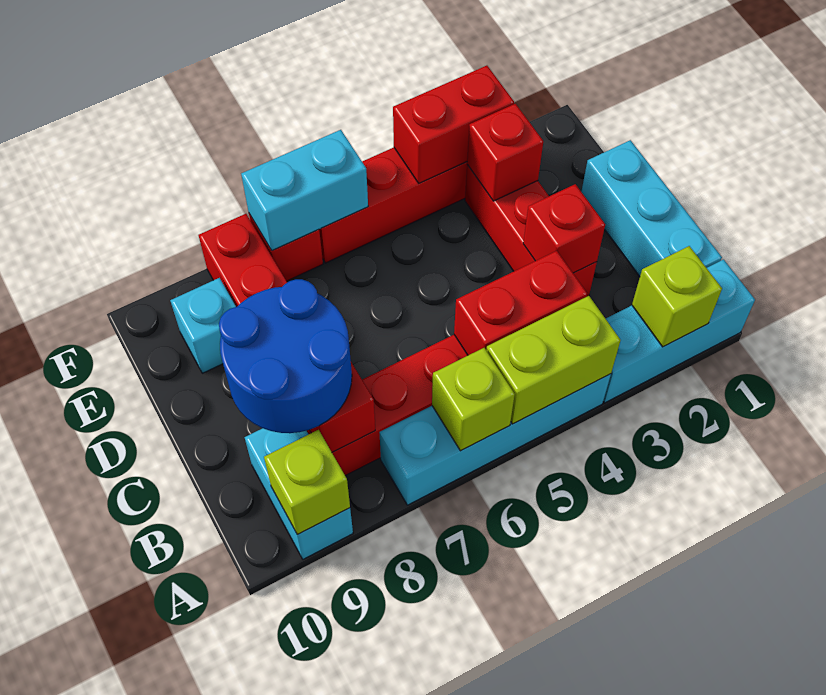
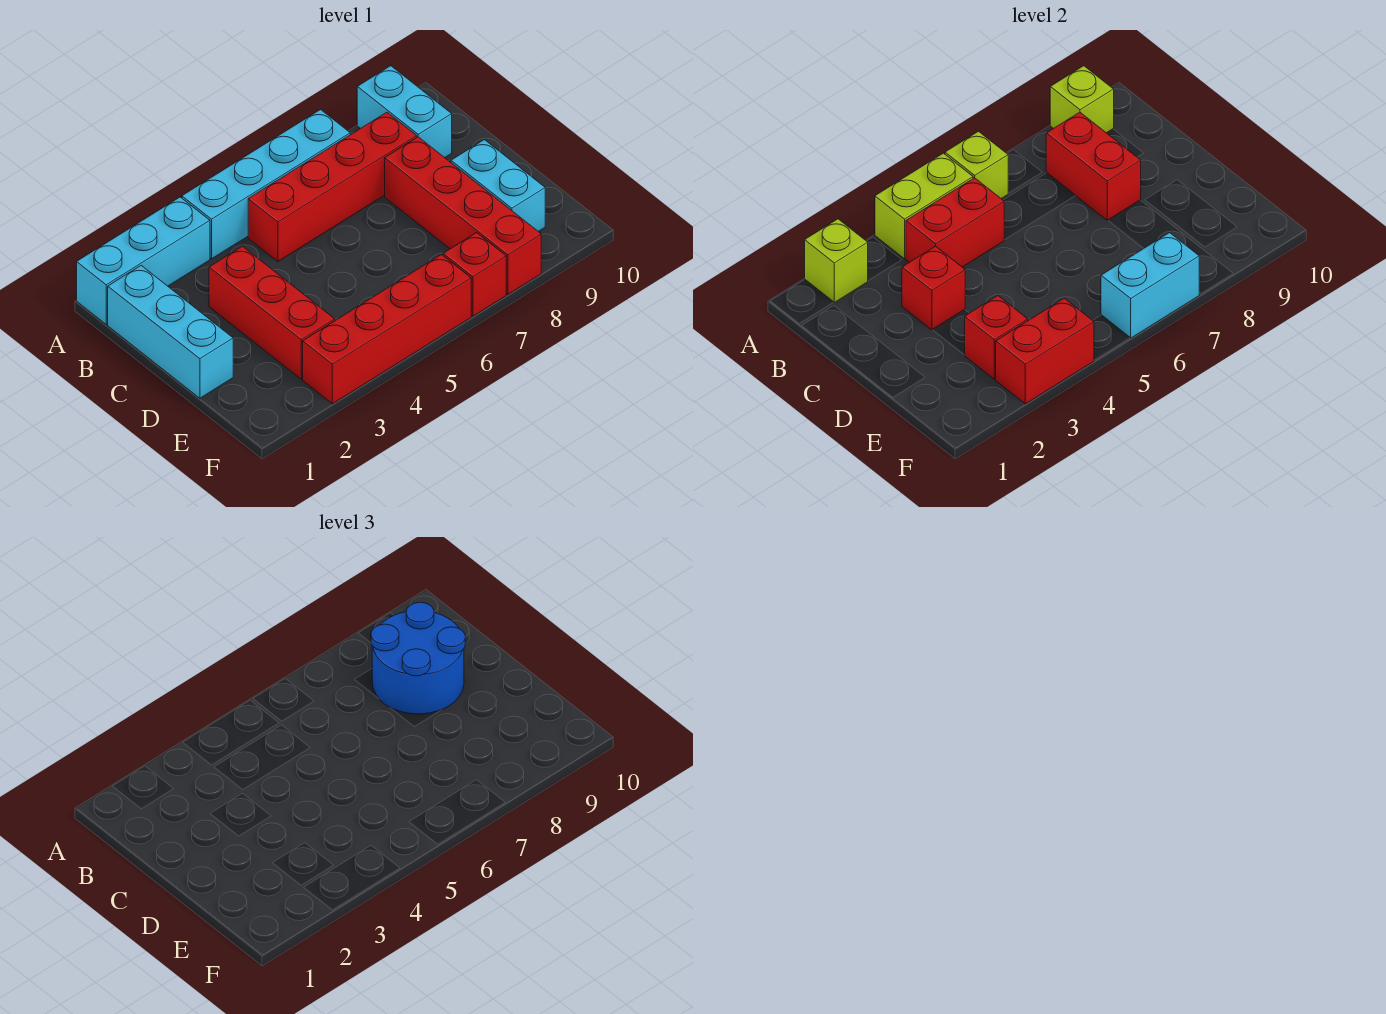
cyan 1x1 brick [170,278,236,373] -> cyan 1x2 brick [451,140,545,232]

